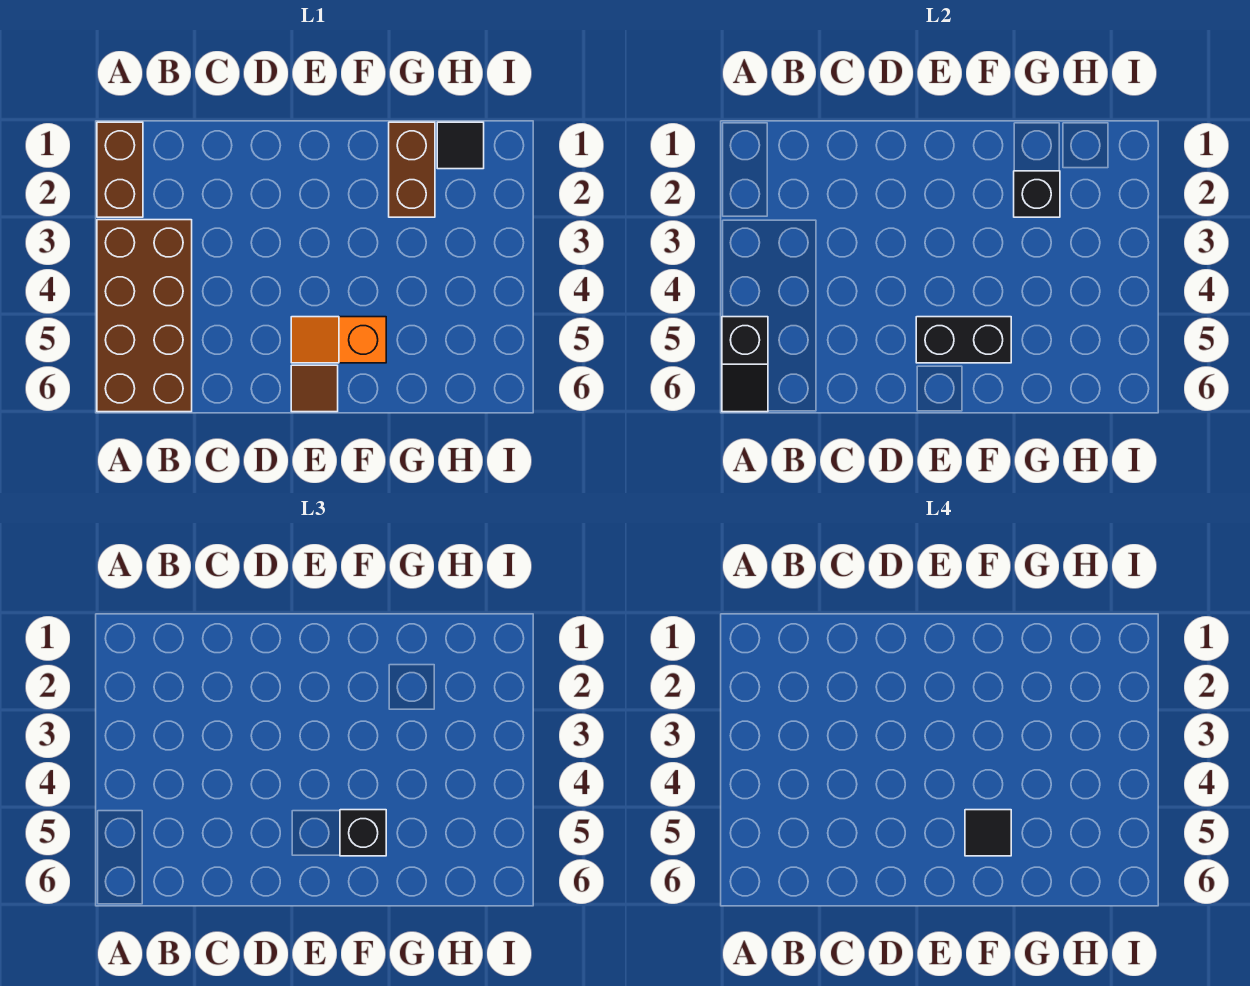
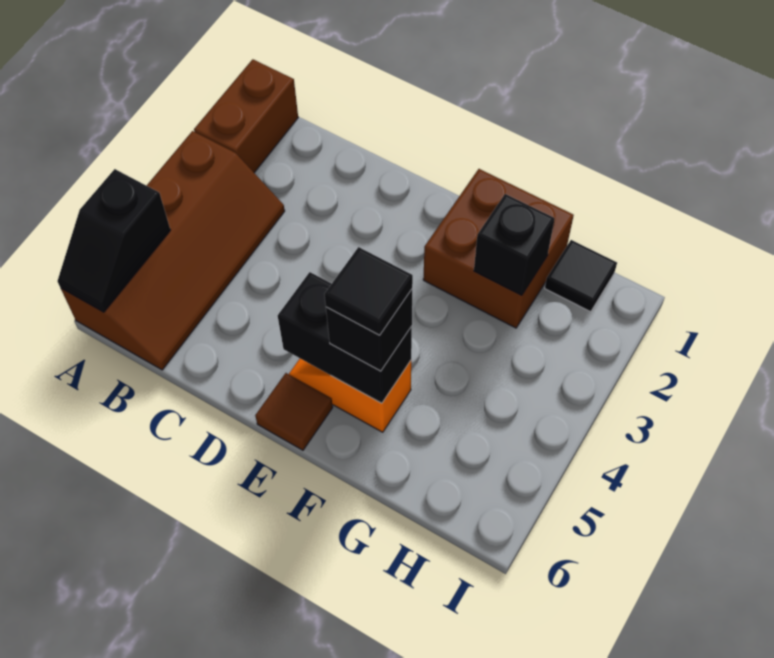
brown 2x4 brick [97,220,192,412] -> brown 2x4 slope [61,131,285,370]
brown 1x2 brick [389,122,435,217] -> brown 2x2 brick [423,169,574,328]

